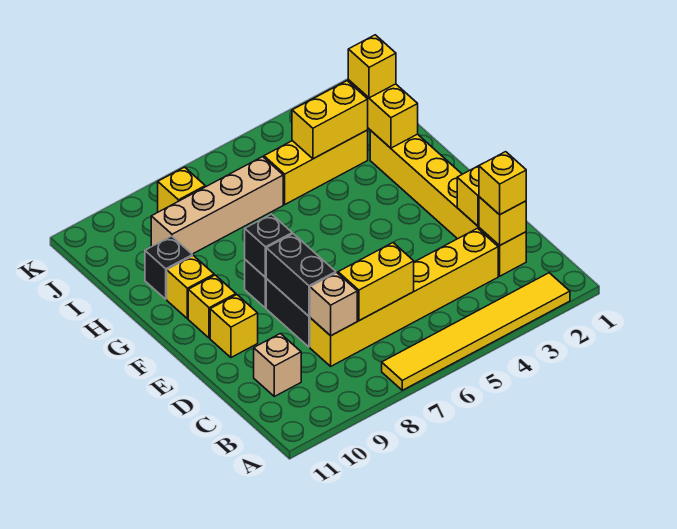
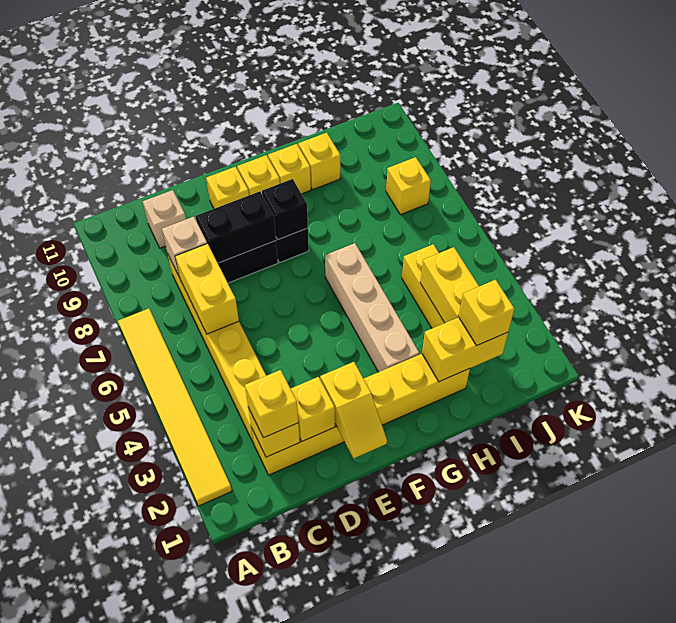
none -> yellow 1x2 slope [320,362,387,458]
black 1x1 brick [145,236,192,299] -> yellow 1x1 brick [298,133,340,190]
tan 1x4 brick [151,157,283,254] -> tan 1x4 brick moved to [325,243,419,372]

